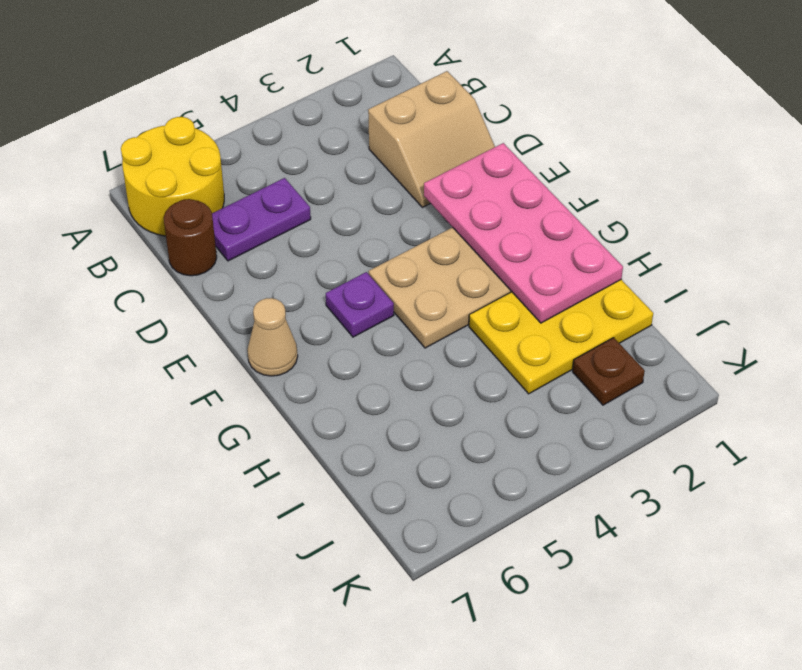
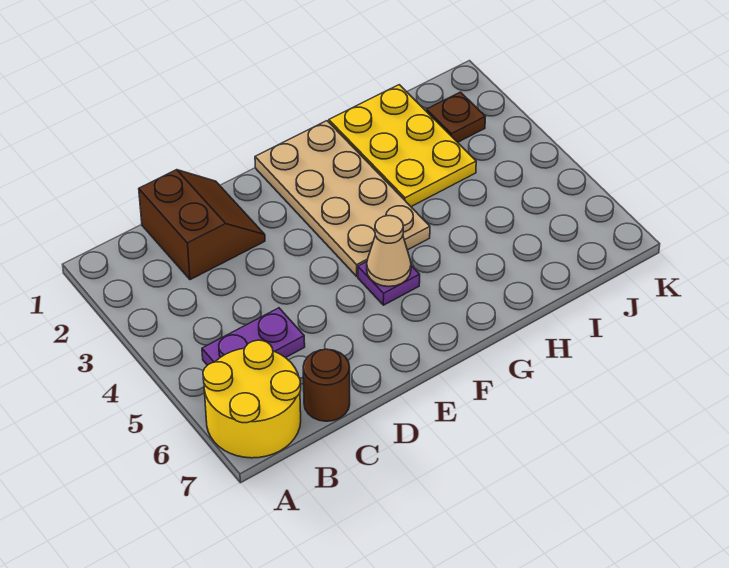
tan 2x2 slope [368,71,495,208] -> brown 2x2 slope [139,170,265,280]
purple 1x2 plate [212,178,311,261] -> purple 1x2 plate turned to [202,308,305,365]
pink 2x4 plate [424,143,623,323] -> none
tan 1x1 cone [247,298,298,376] -> tan 1x1 cone moved to [367,216,411,287]

